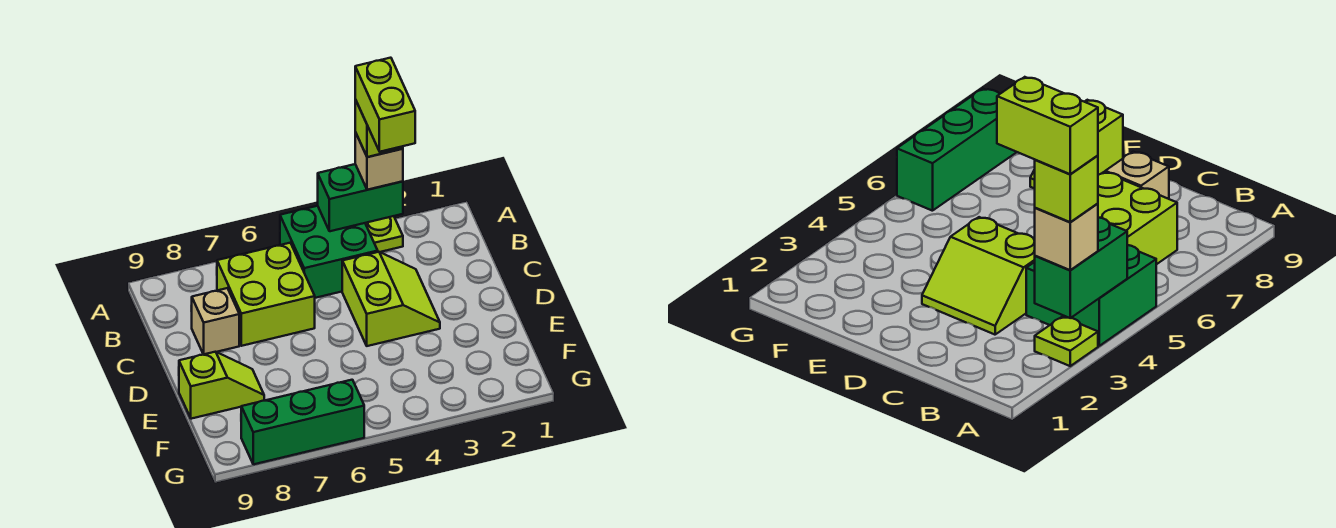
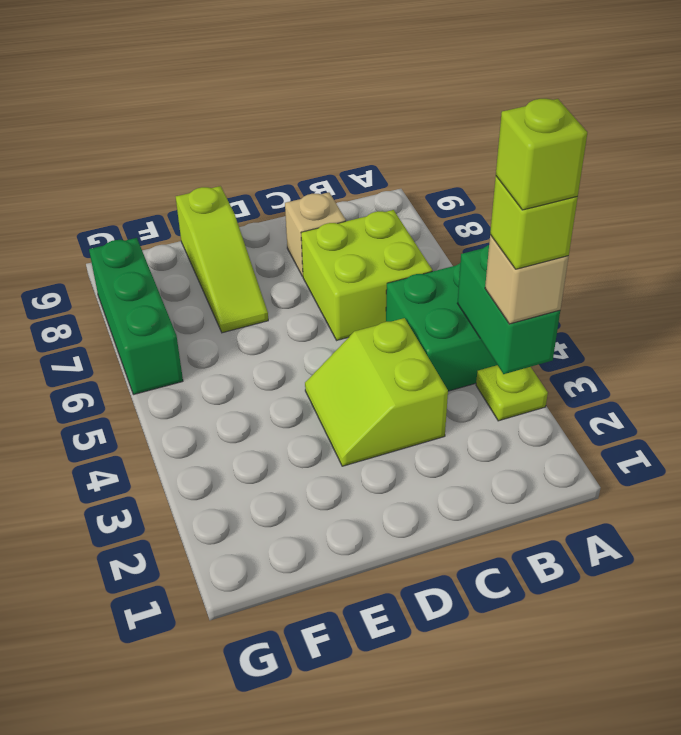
lime 1x2 brick [355,58,415,152] -> lime 1x1 brick [496,99,587,210]
lime 2x2 slope [342,252,440,346] -> lime 2x2 slope turned to [305,318,448,466]
lime 1x2 slope [179,352,264,419] -> lime 1x3 slope [176,186,268,333]

